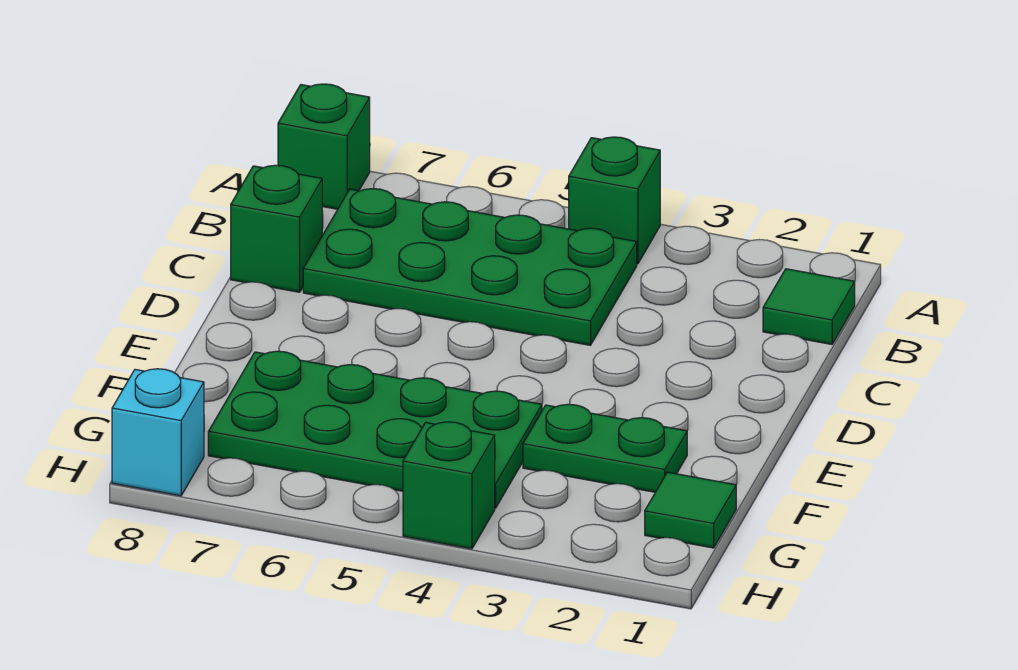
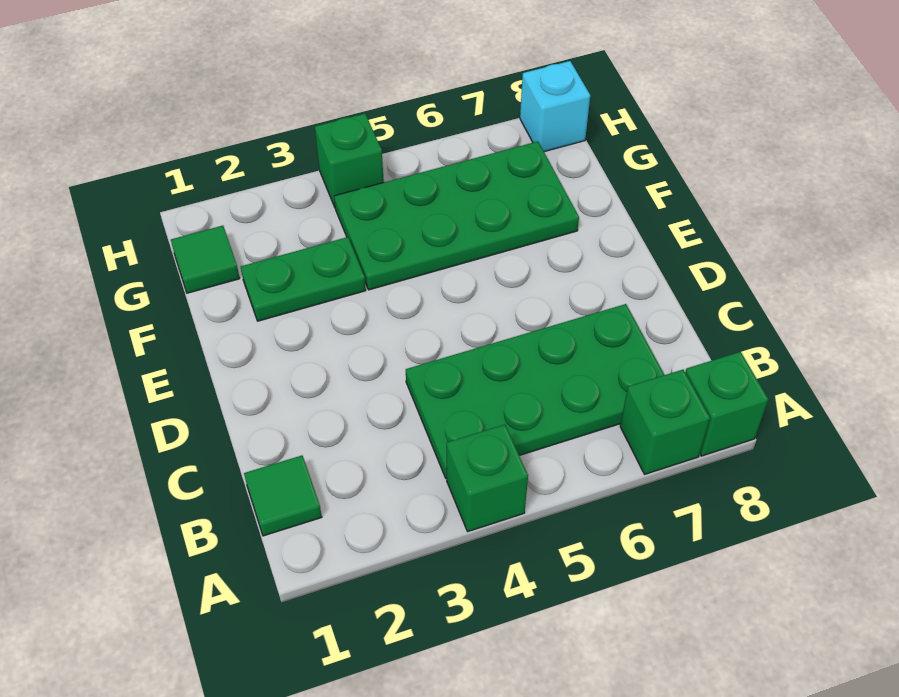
green 1x1 brick [231,165,322,292] -> green 1x1 brick moved to [620,370,710,474]

